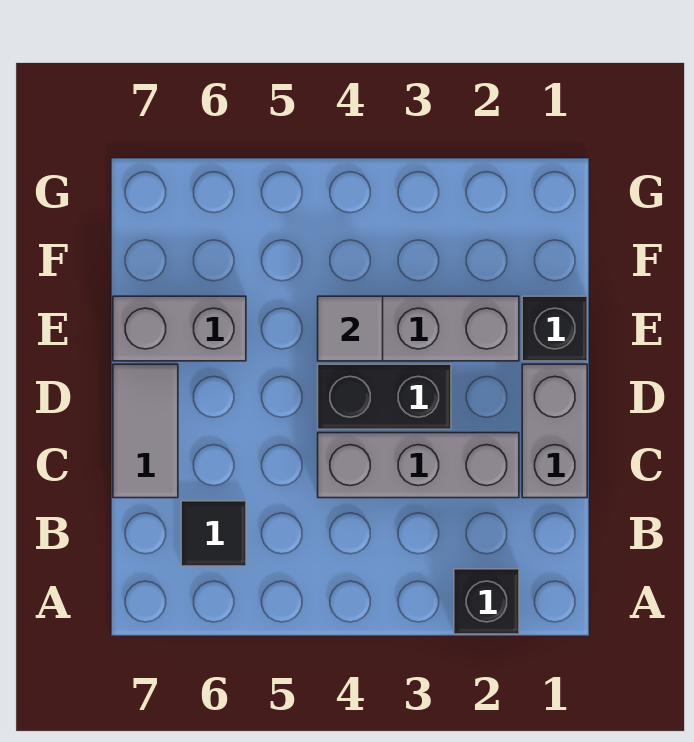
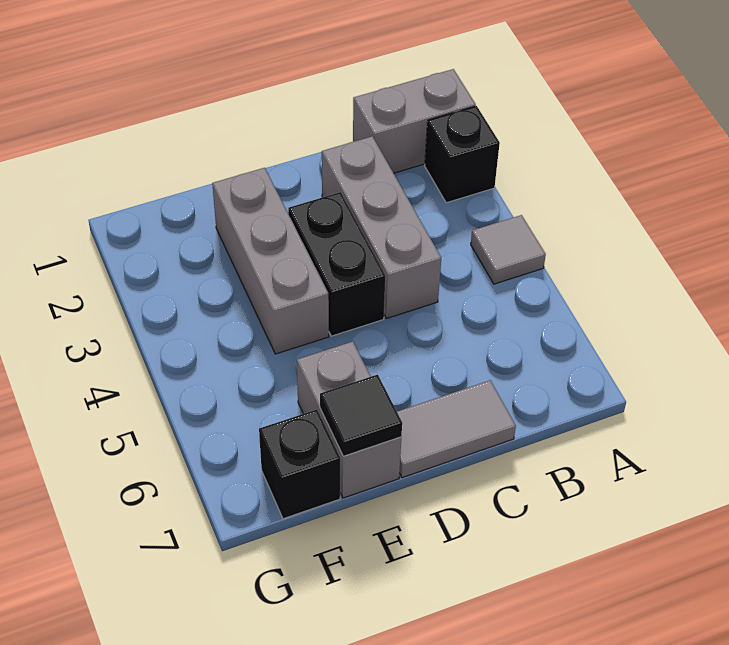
black 1x1 tile [181,501,246,566] -> black 1x1 tile moved to [320,375,402,456]
grey 1x2 brick [522,364,587,498] -> grey 1x2 brick moved to [353,69,476,173]
black 1x1 brick [522,296,587,361] -> black 1x1 brick moved to [259,410,340,519]
grey 1x1 tile [318,296,383,361] -> grey 1x1 tile moved to [471,215,546,284]

